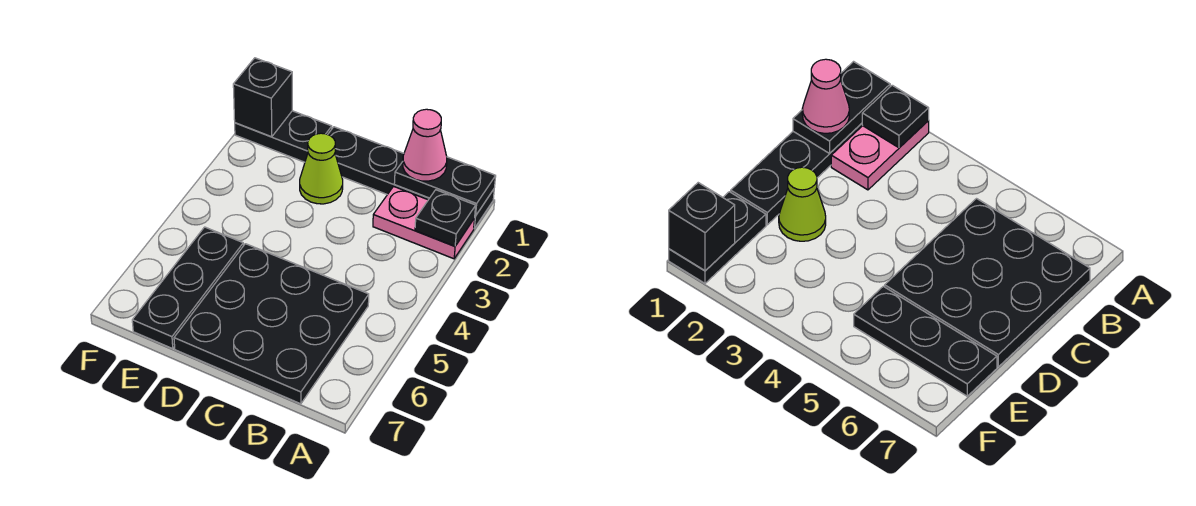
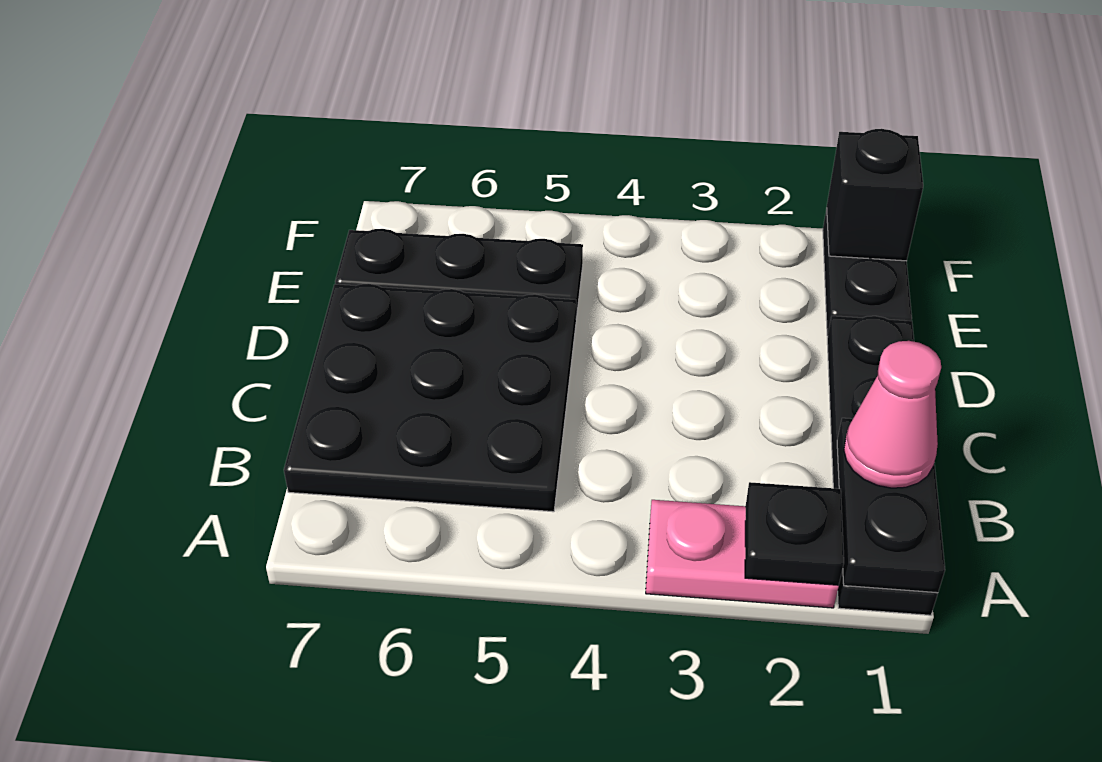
pink 1x2 plate [373,186,475,259] -> pink 1x2 plate turned to [646,500,839,608]
lime 1x1 cone [300,133,343,204] -> none

